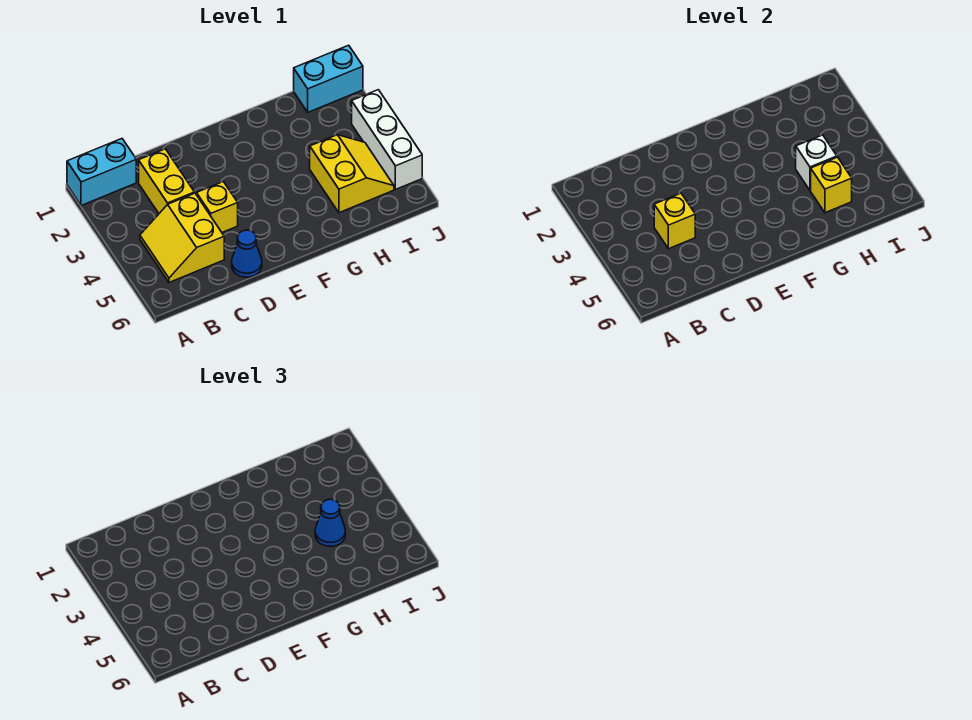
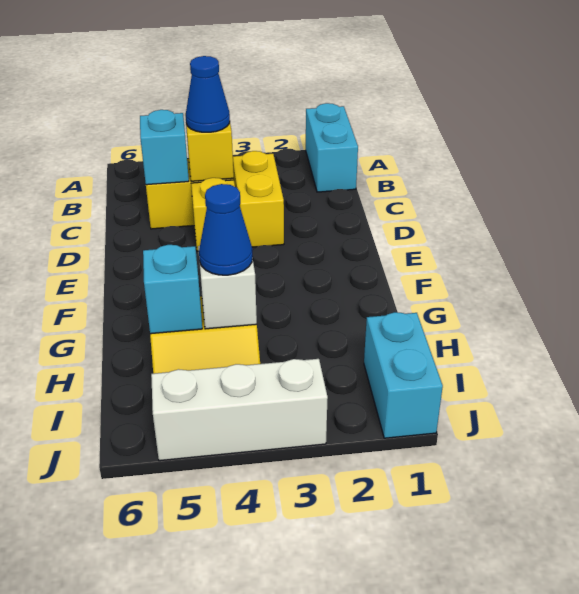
yellow 1x2 brick [139,149,194,213] -> yellow 1x2 brick turned to [233,151,284,247]
none -> cyan 1x1 brick [140,110,189,185]
blue 1x1 cone [232,230,262,277] -> blue 1x1 cone moved to [186,56,230,132]
yellow 1x1 brick [811,157,852,213] -> cyan 1x1 brick [143,245,202,334]

